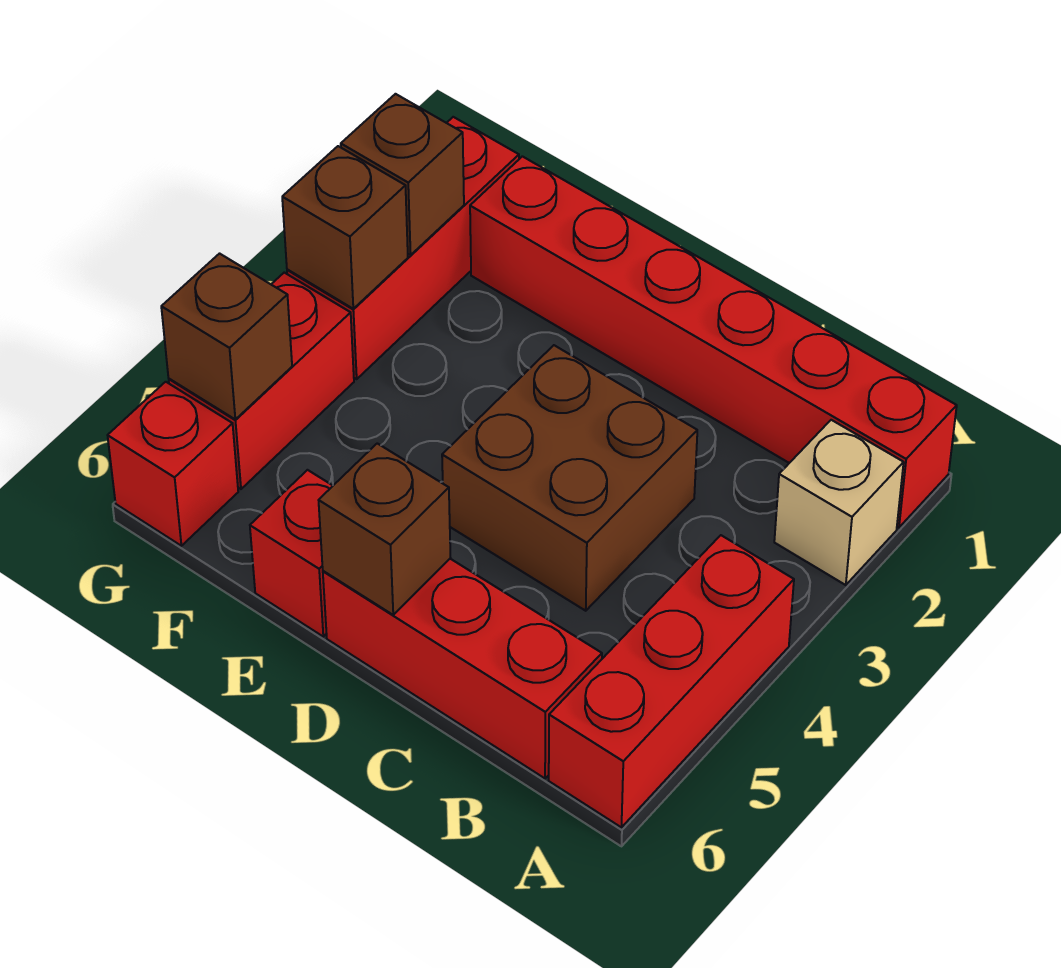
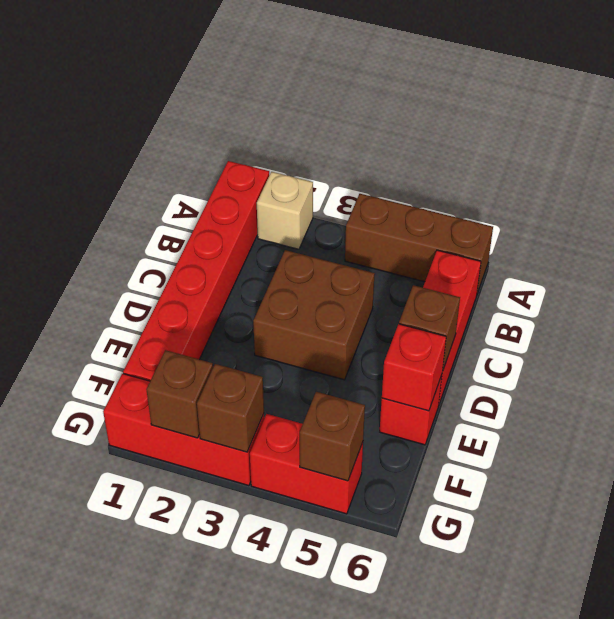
red 1x3 brick [549,535,794,827] -> brown 1x3 brick [345,194,493,293]
red 1x1 brick [108,382,238,546] -> red 1x1 brick moved to [382,324,446,411]

